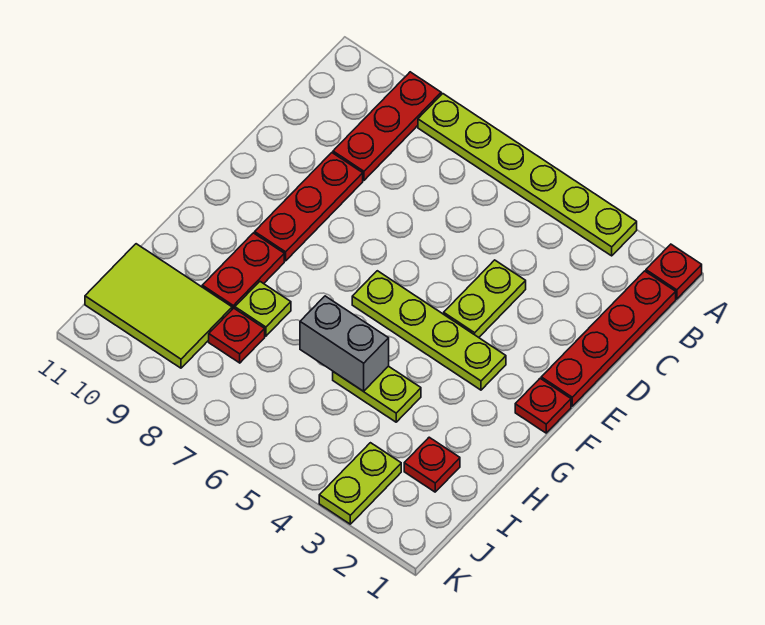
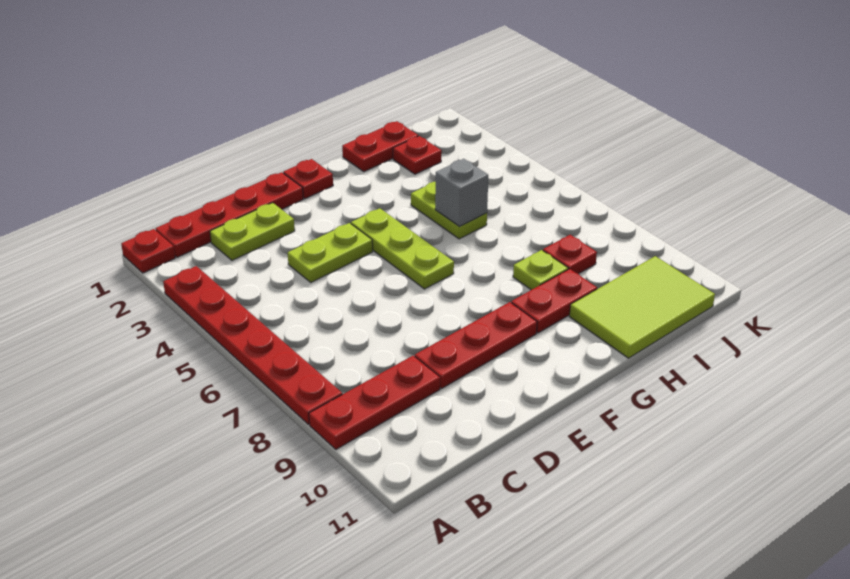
lime 1x6 plate [418,94,637,256] -> red 1x6 plate [163,266,342,424]
lime 1x4 plate [352,271,506,390] -> lime 1x3 plate [351,208,454,289]
none -> red 1x2 plate [342,121,418,172]
grey 1x2 brick [300,296,389,391] -> grey 1x1 brick [435,159,488,226]
lime 2x3 tile [85,244,232,368] -> lime 2x3 tile turned to [569,256,715,358]
lime 1x2 plate [319,443,401,524] -> lime 1x2 plate moved to [210,203,295,260]

